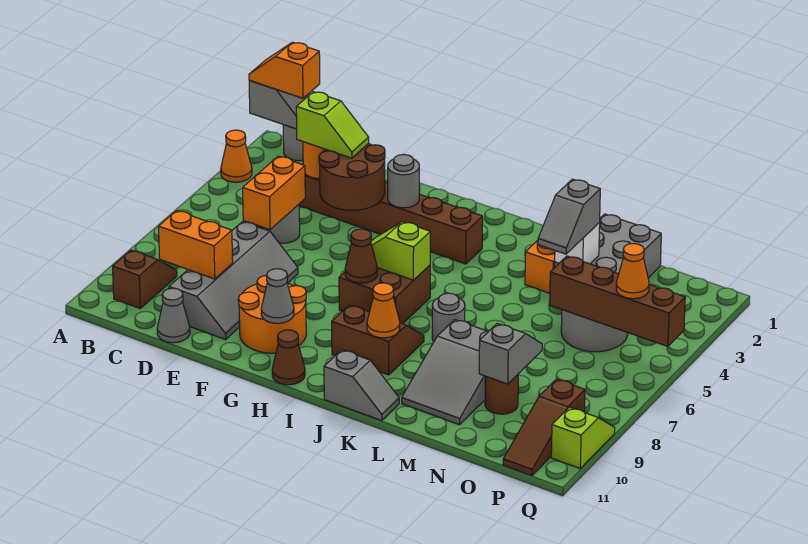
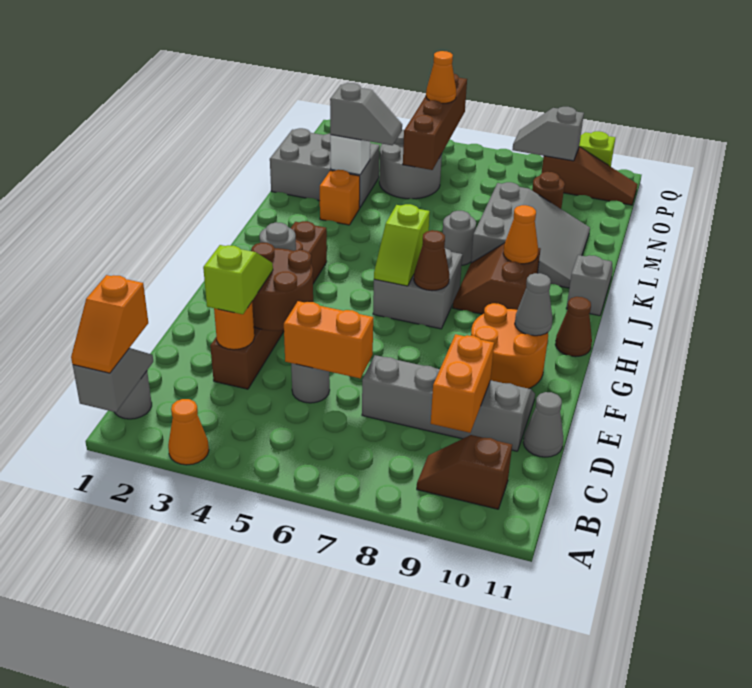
brown 2x2 brick [339,265,430,324] -> grey 2x2 brick [373,248,462,329]
grey 2x3 slope [402,320,489,425] -> grey 3x3 slope [471,182,590,288]
grey 1x2 slope [479,324,542,384] -> grey 1x2 slope moved to [512,107,584,161]

